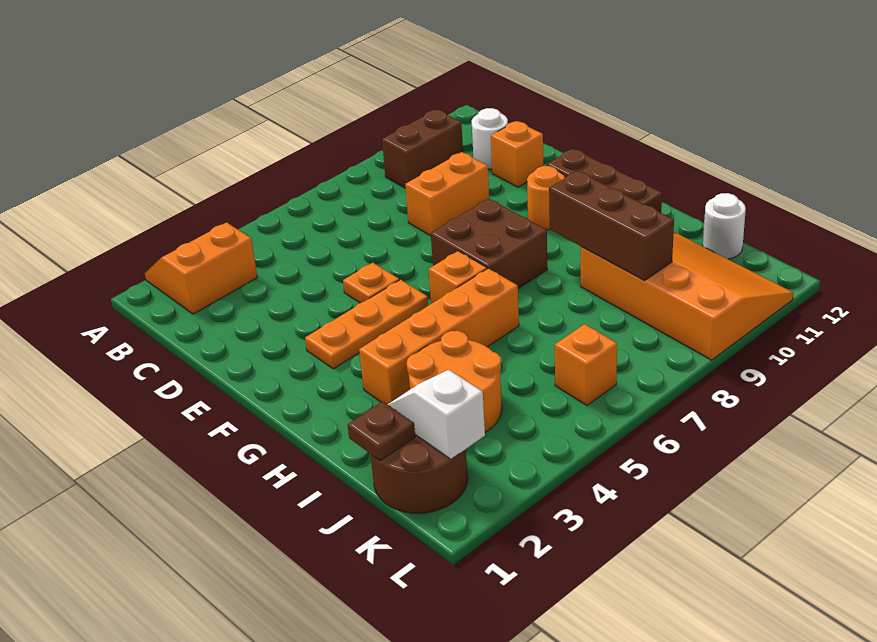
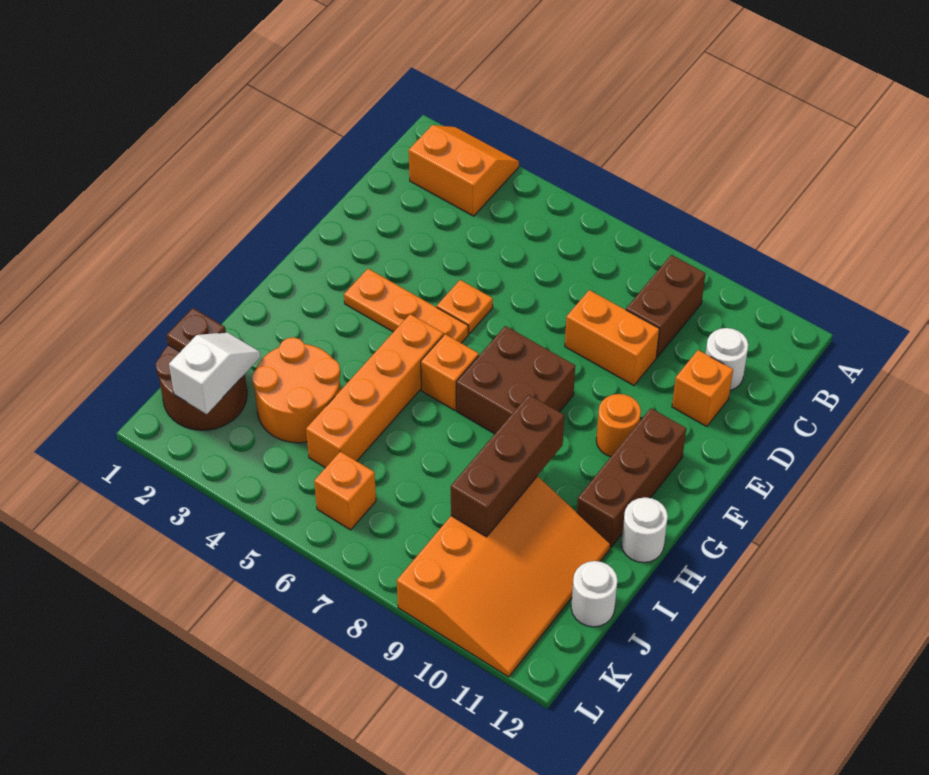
brown 1x2 brick [382,110,463,188] -> brown 1x2 brick turned to [626,255,705,357]
orange 1x4 brick [359,268,519,405] -> orange 1x4 brick turned to [306,314,443,468]
none -> white 1x1 round brick [621,497,668,563]

